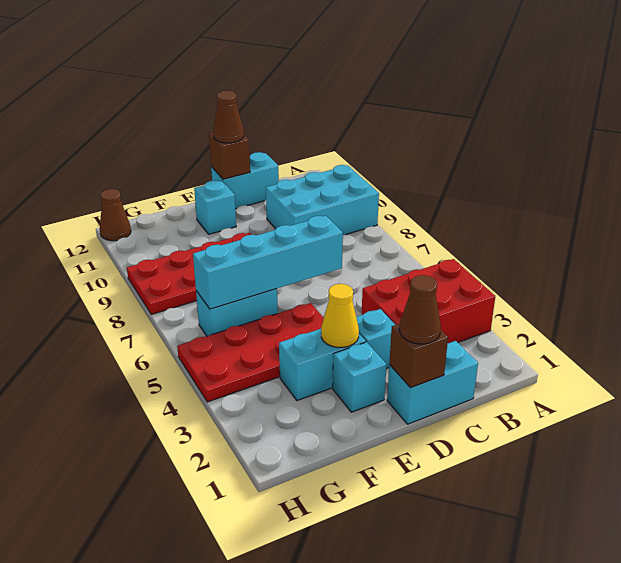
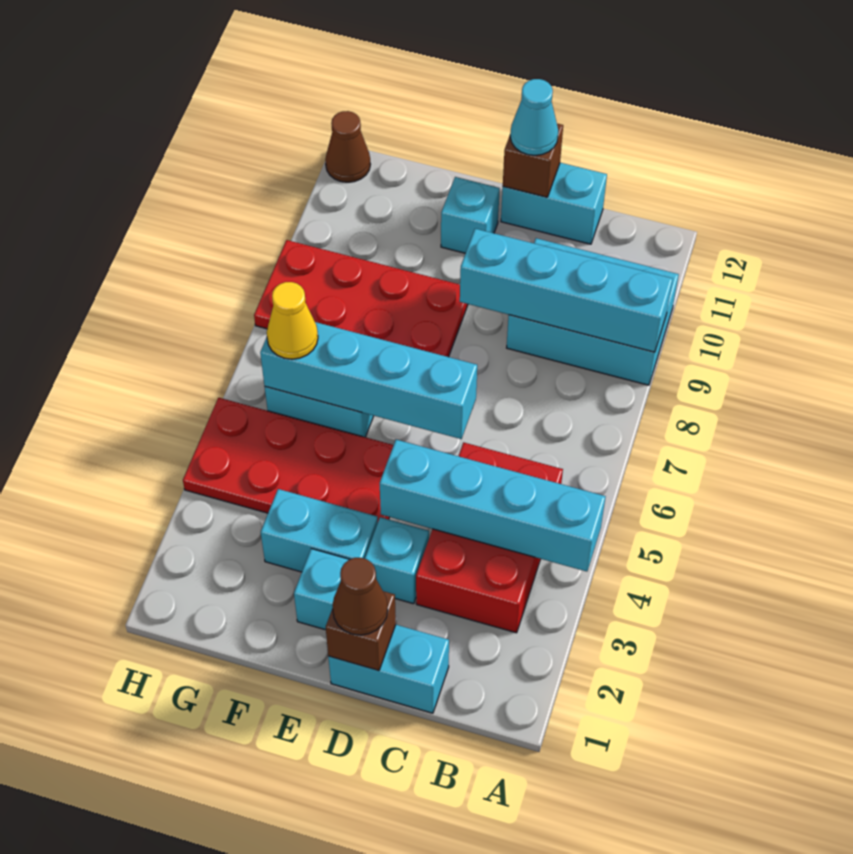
red 2x3 brick [362,259,495,343] -> red 2x3 brick turned to [416,442,563,633]
none -> cyan 1x4 brick [380,440,606,571]
none -> cyan 1x4 brick [460,229,673,352]
brown 1x1 cone [213,91,244,143] -> cyan 1x1 cone [510,79,558,155]
yellow 1x1 cone [321,284,359,347] -> yellow 1x1 cone moved to [267,282,318,359]

